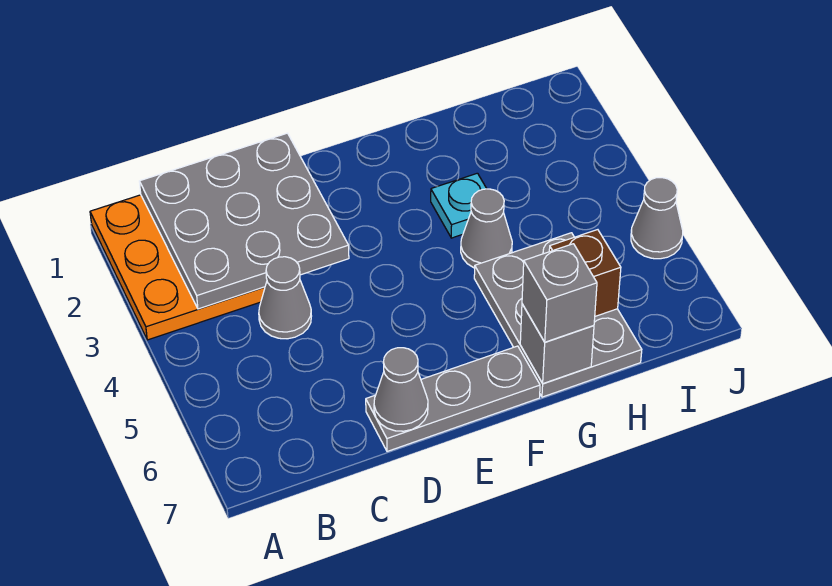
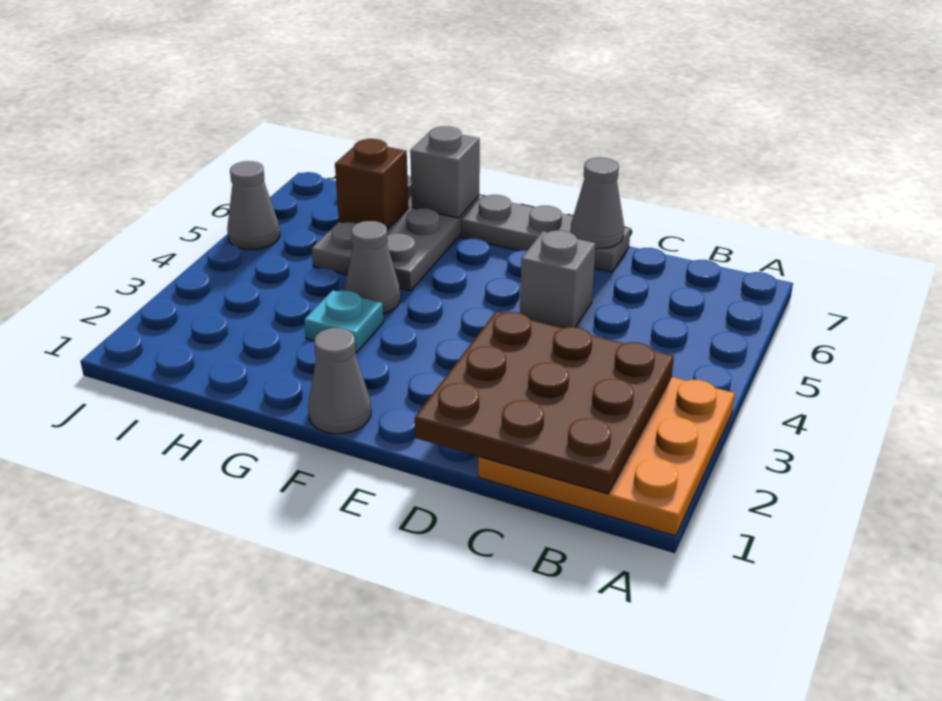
grey 3x3 plate [139,133,349,309] -> brown 3x3 plate [415,312,674,494]
grey 1x1 cone [259,257,311,339] -> grey 1x1 cone moved to [308,328,371,434]
grey 1x1 brick [522,244,597,342] -> grey 1x1 brick moved to [520,230,596,328]

